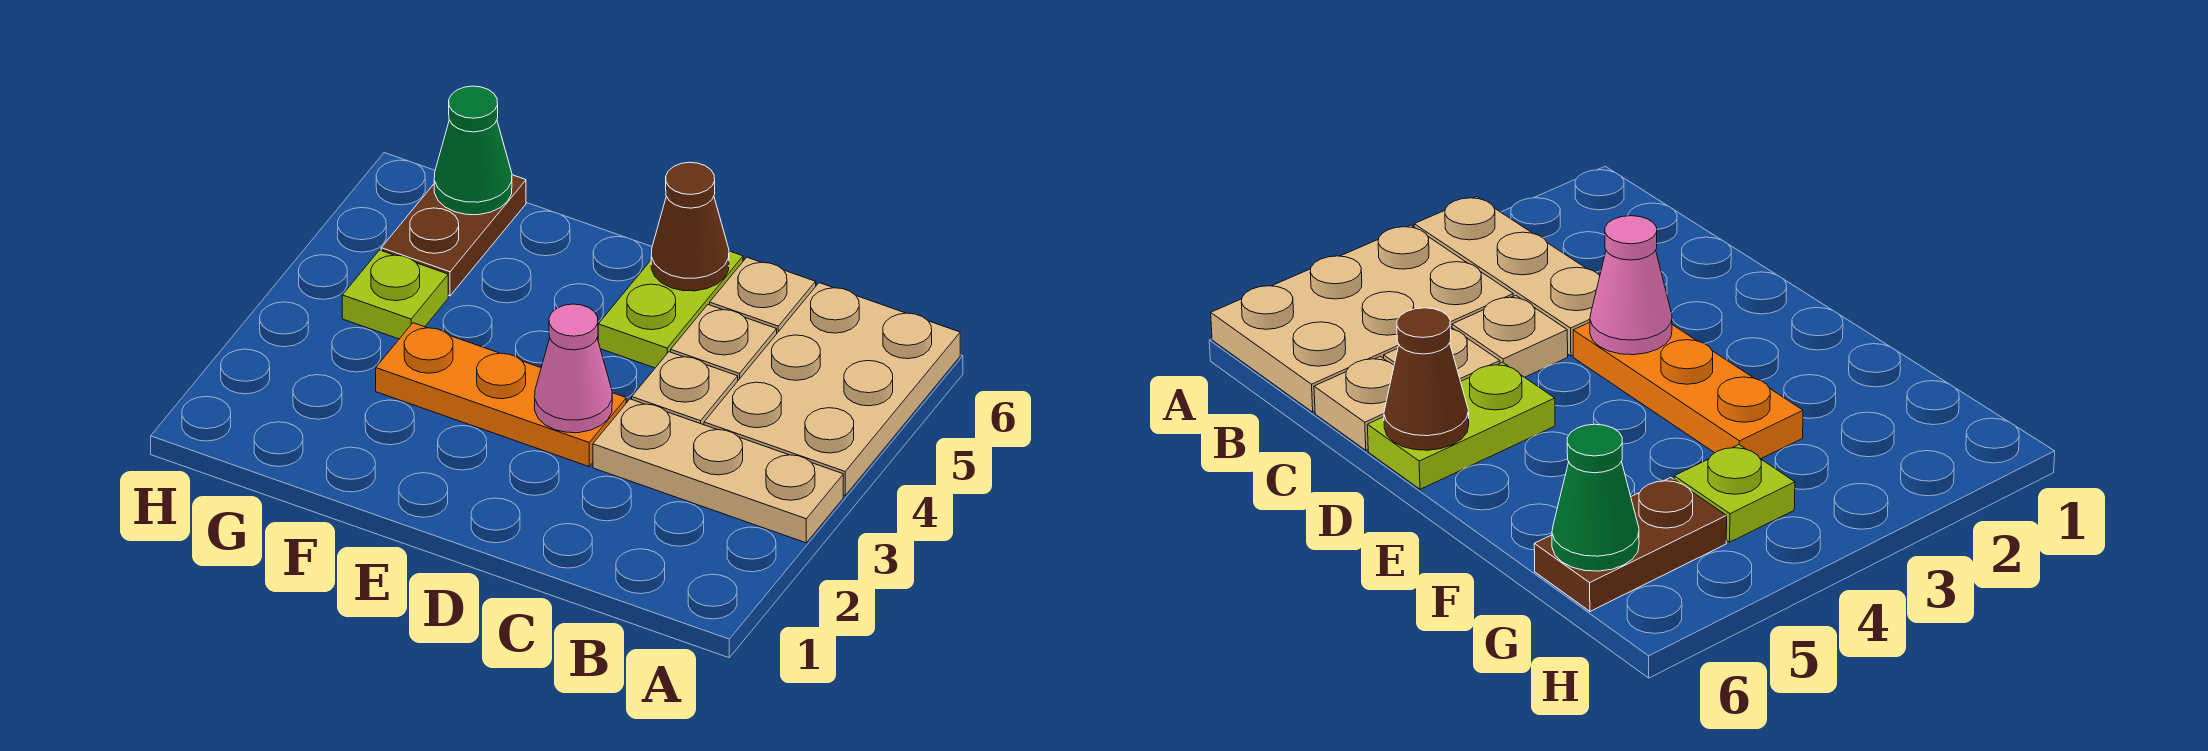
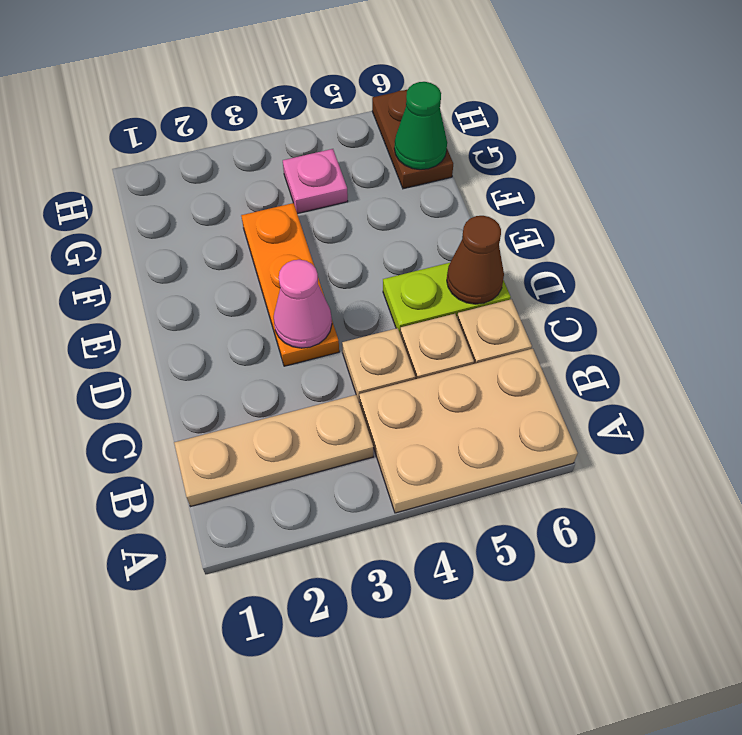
tan 1x3 plate [593,399,843,543] -> tan 1x3 plate turned to [174,395,373,507]
lime 1x1 plate [342,250,448,339] -> pink 1x1 plate [283,149,348,214]
brown 1x2 plate [381,175,526,296] -> brown 1x2 plate turned to [372,90,453,189]

